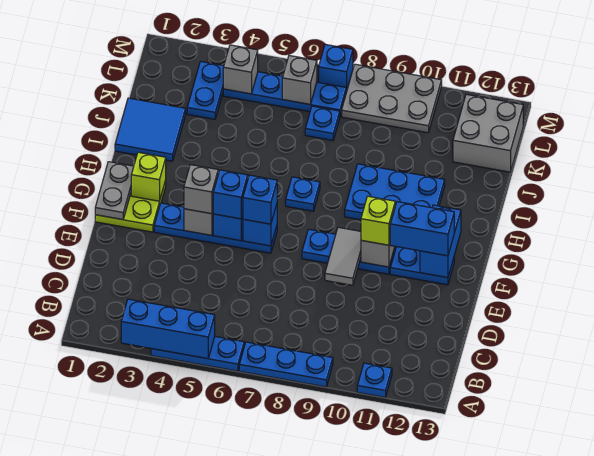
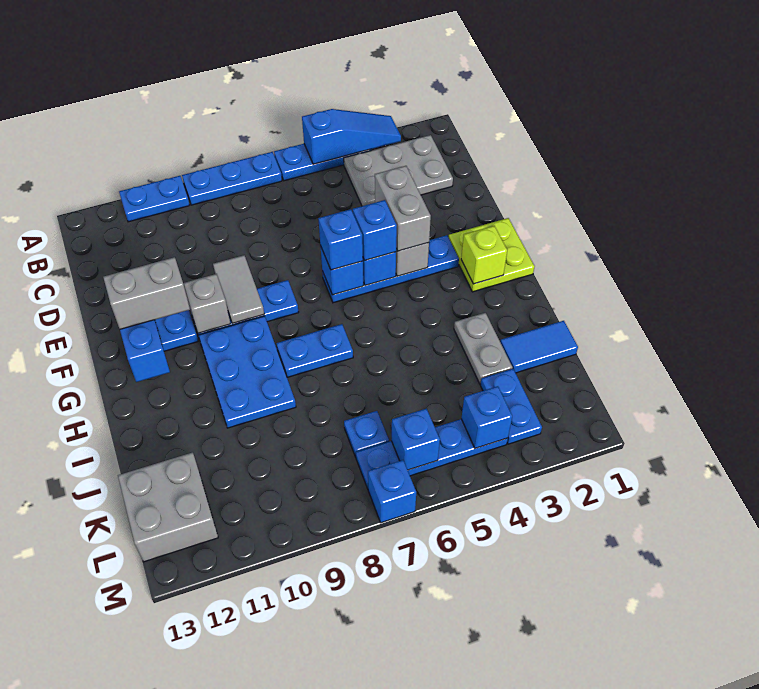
blue 1x3 brick [121,299,215,359] -> blue 1x3 slope [302,109,401,164]
blue 1x1 plate [357,363,392,397] -> blue 1x2 plate [119,176,189,222]
grey 1x2 plate [95,162,134,220] -> grey 1x2 plate moved to [454,313,512,384]
grey 1x1 brick [184,165,218,214] -> grey 1x2 brick [375,166,431,251]
lime 1x1 brick [361,196,395,245] -> none
blue 1x2 brick [390,202,454,256] -> grey 1x2 brick [103,257,190,329]
blue 1x1 plate [286,177,320,211] -> blue 1x2 plate [276,324,353,377]
blue 2x3 plate [345,164,445,220] -> blue 2x3 plate turned to [199,316,296,428]
blue 2x2 tile [115,98,186,161] -> blue 1x2 tile [500,321,578,373]
grey 1x1 brick [223,45,258,94] -> blue 1x1 brick [461,386,512,448]
grey 1x1 brick [282,56,317,104] -> blue 1x1 brick [391,409,440,470]
grey 2x3 plate [342,64,442,133] -> grey 2x3 plate moved to [344,135,453,206]

